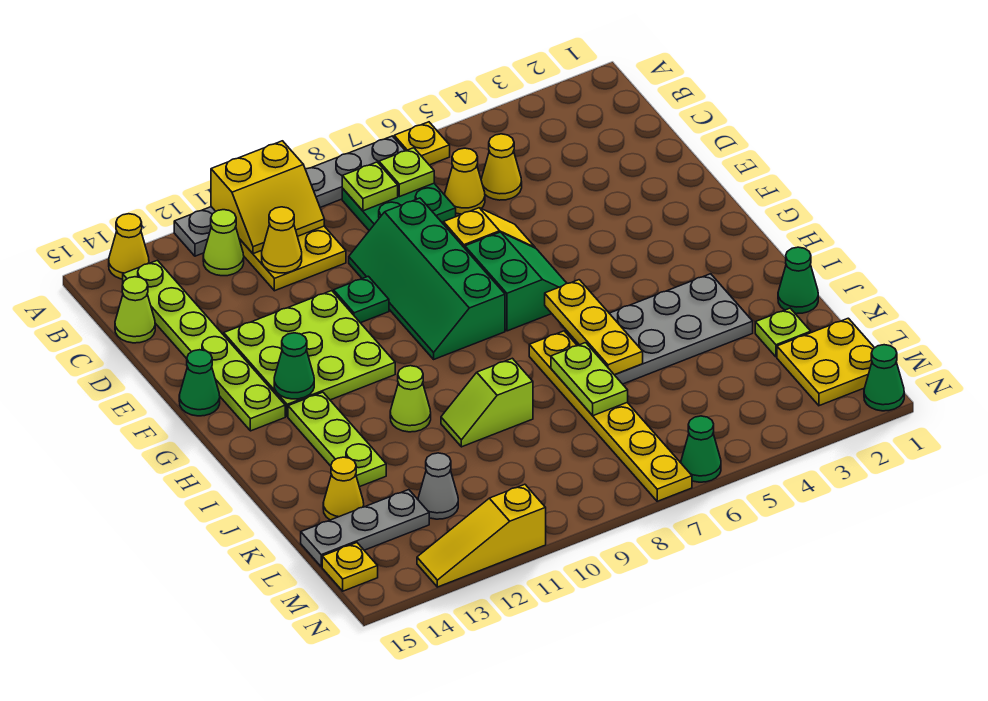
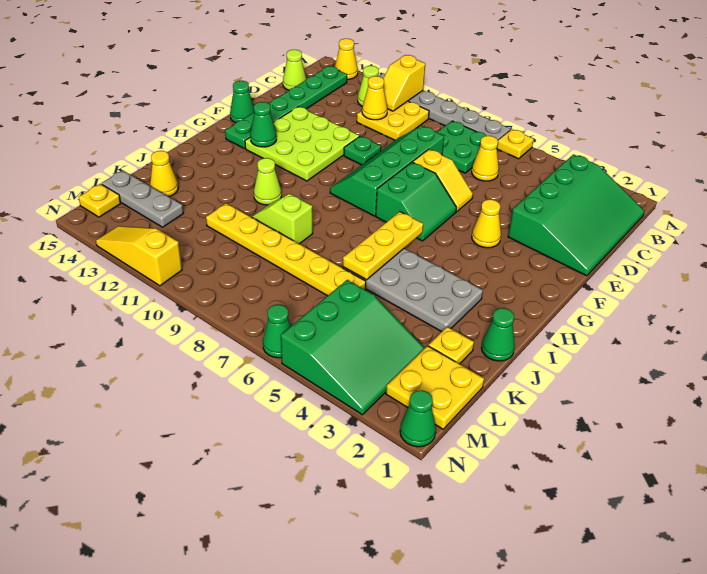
yellow 2x2 slope [211,141,324,254] -> yellow 1x2 slope [383,55,425,111]
none -> green 3x4 slope [508,154,644,276]
lime 1x1 plate [379,148,434,197] -> none
lime 1x1 plate [342,162,398,211] -> none
lime 1x6 plate [123,260,285,431] -> green 1x6 plate [225,66,347,149]
yellow 1x1 cone [481,134,522,200] -> yellow 1x1 cone moved to [472,199,501,248]
lime 1x3 plate [288,392,386,487] -> none
yellow 1x6 plate [529,331,692,501] -> yellow 1x6 plate turned to [206,203,366,296]
lime 1x2 plate [551,343,628,416] -> none
lime 1x1 plate [755,308,811,357] -> yellow 1x1 plate [428,327,474,364]
none -> green 3x3 slope [281,280,424,415]
grey 1x1 cone [418,453,458,519] -> none

